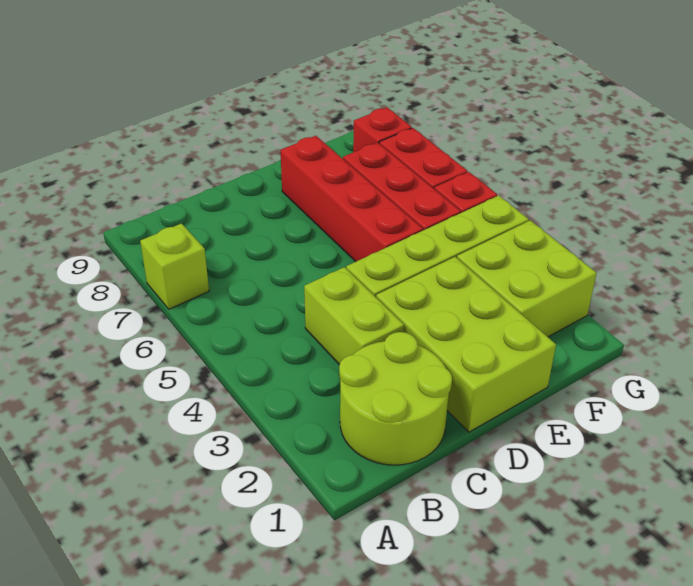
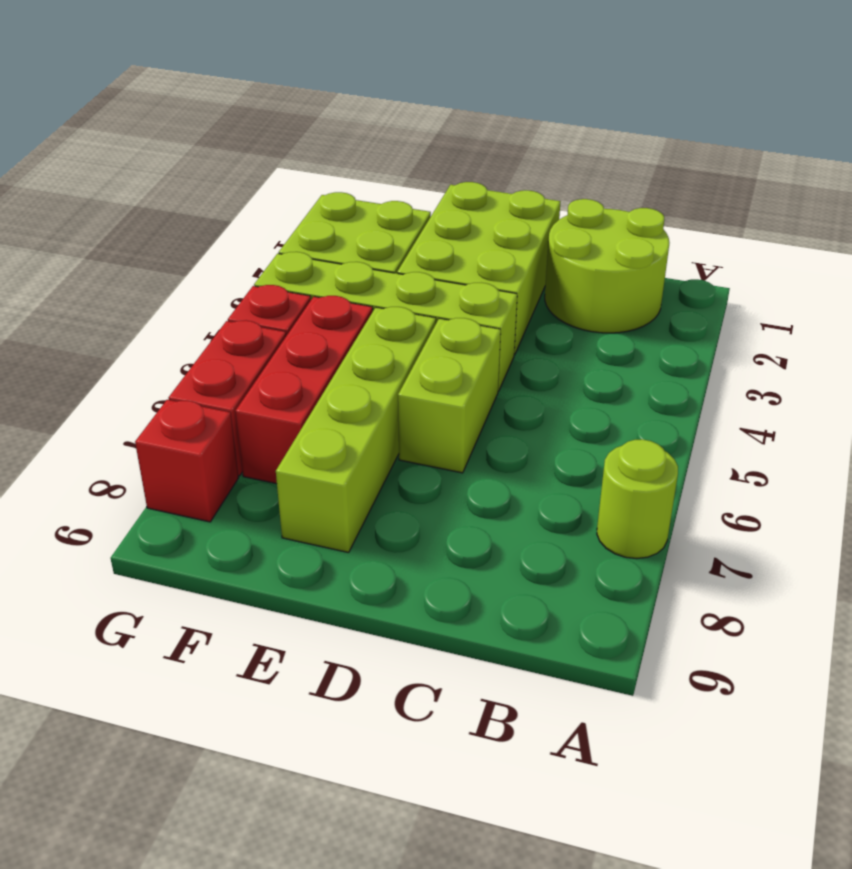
lime 1x1 brick [140,224,209,309] -> lime 1x1 round brick [597,439,678,559]
lime 1x2 brick [304,267,404,365] -> lime 1x2 brick moved to [398,318,501,473]
red 1x4 brick [280,136,423,262] -> lime 1x4 brick [276,307,436,553]

